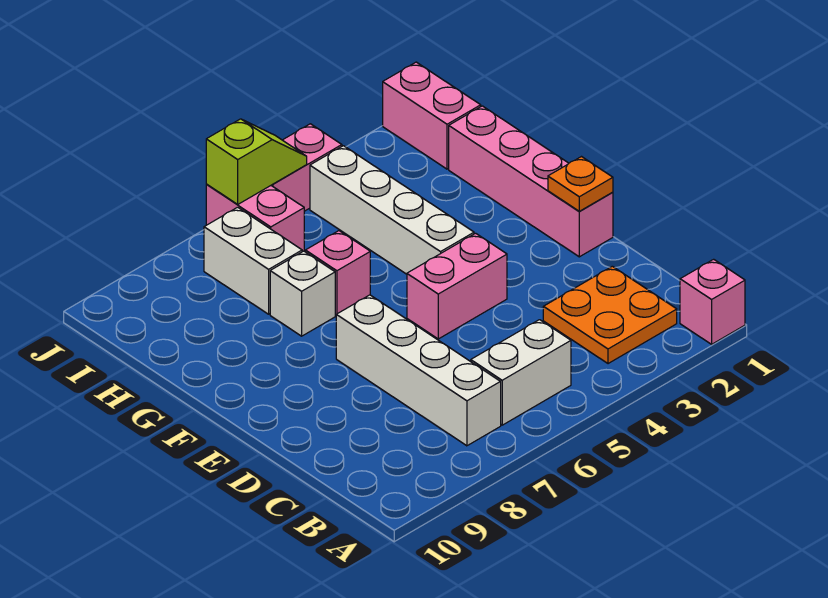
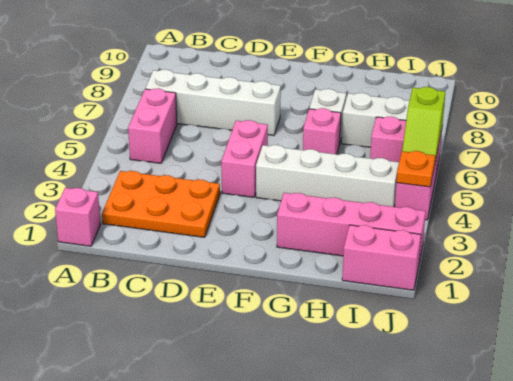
orange 2x2 plate [543,266,677,364] -> orange 2x3 plate [102,171,220,237]
white 1x2 brick [471,320,571,425] -> pink 1x2 brick [128,88,177,163]
pink 1x4 brick [449,106,613,257] -> pink 1x4 brick moved to [277,193,426,262]
orange 1x1 plate [548,157,613,211] -> orange 1x1 plate moved to [396,151,435,187]

